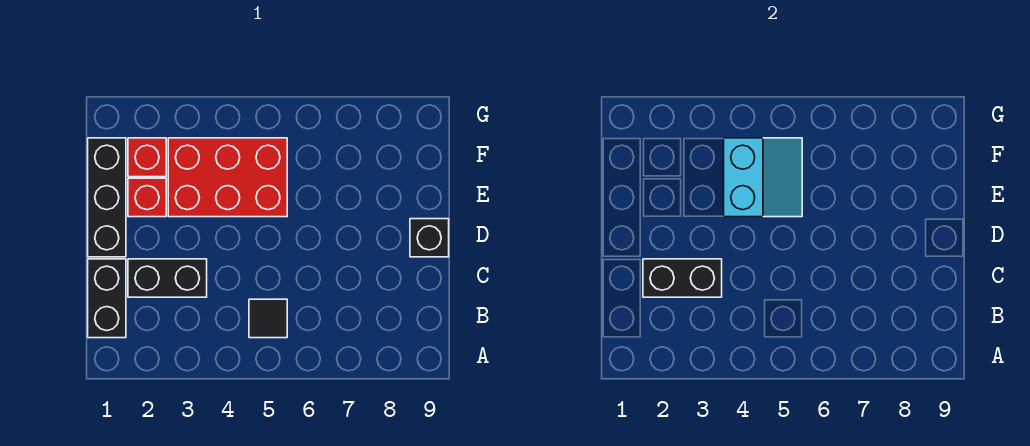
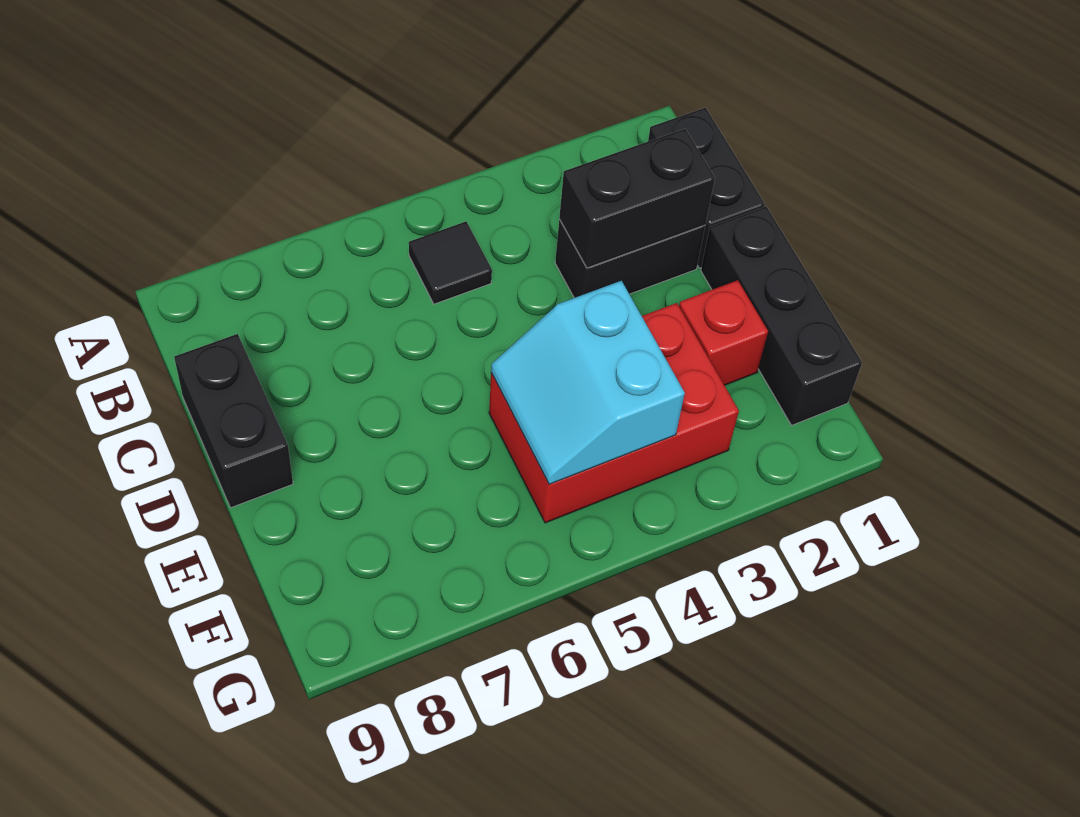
black 1x1 brick [410,219,449,257] -> black 1x2 brick [174,334,293,508]
red 1x1 brick [128,138,166,177] -> none

